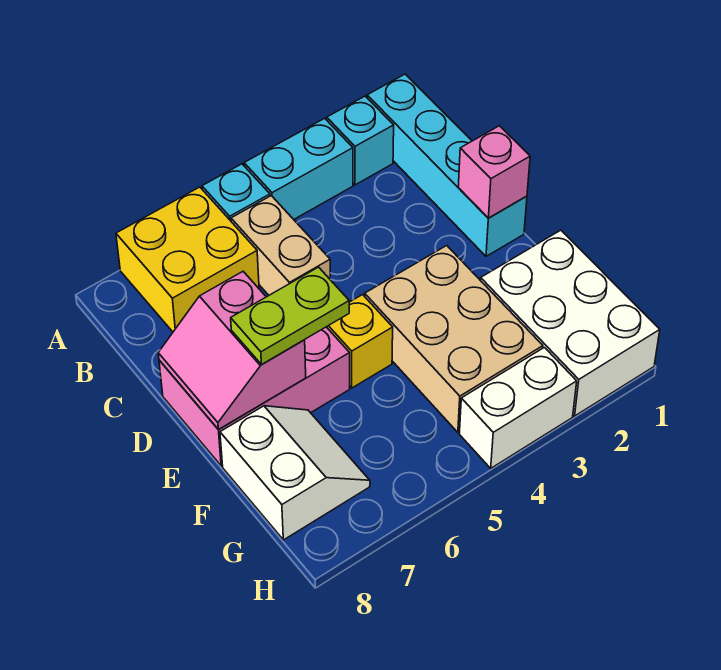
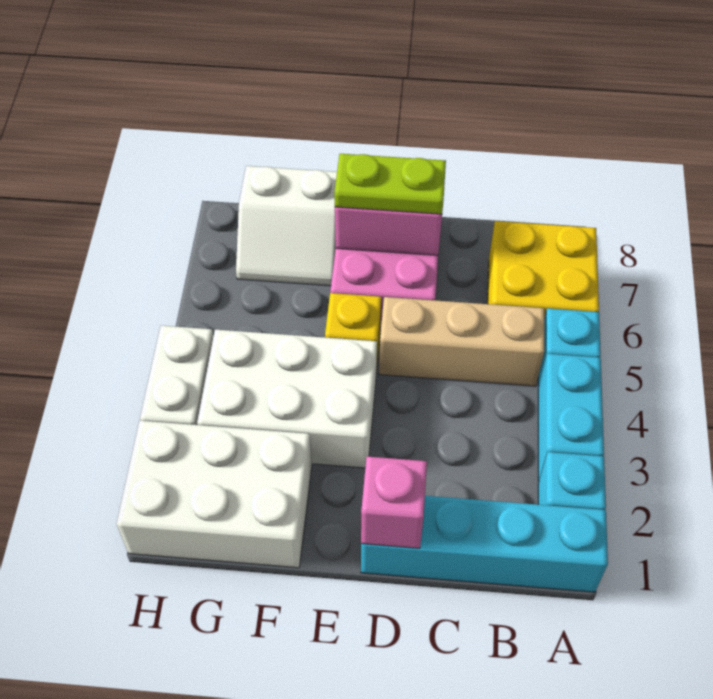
tan 1x2 brick [231,196,330,295] -> tan 1x3 brick [379,297,544,386]
tan 2x3 brick [365,246,543,432] -> white 2x3 brick [197,330,377,468]
lime 1x2 plate [231,267,349,364] -> lime 1x2 plate turned to [334,154,446,214]

